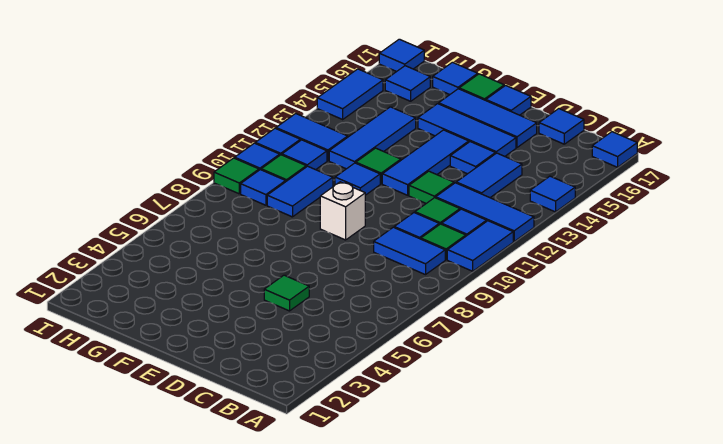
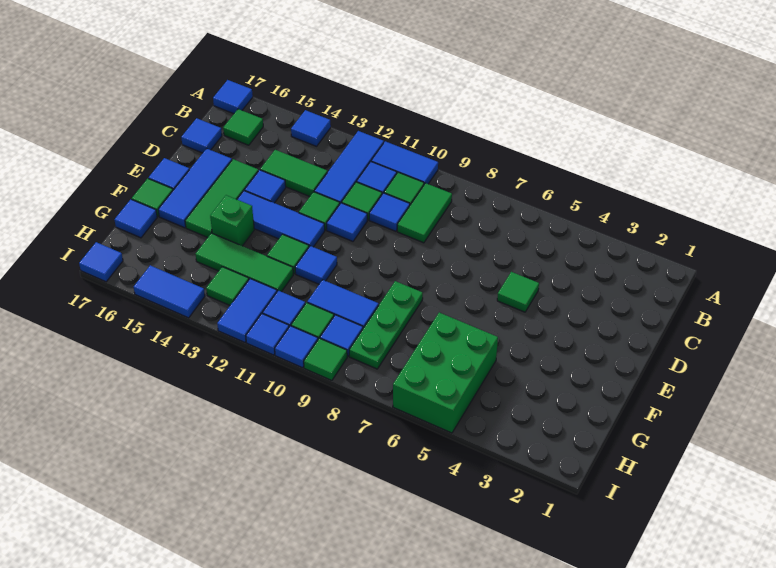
blue 1x2 tile [374,227,445,275] -> green 1x2 tile [397,183,452,243]
none -> green 1x1 tile [223,109,263,145]
blue 1x2 tile [456,153,522,198] -> green 1x2 tile [260,150,327,196]
blue 1x3 tile [418,104,516,156] -> green 1x3 tile [185,159,258,237]
white 1x1 brick [320,182,365,240] -> none
none -> green 1x3 plate [349,281,423,369]
none -> green 1x1 brick [210,195,254,246]
none -> green 2x3 brick [393,313,498,433]
blue 1x3 tile [329,107,416,169] -> green 1x3 tile [196,233,293,292]
none -> green 1x1 tile [206,267,249,305]
blue 1x1 tile [385,66,430,101] -> blue 1x1 tile moved to [326,203,367,241]

